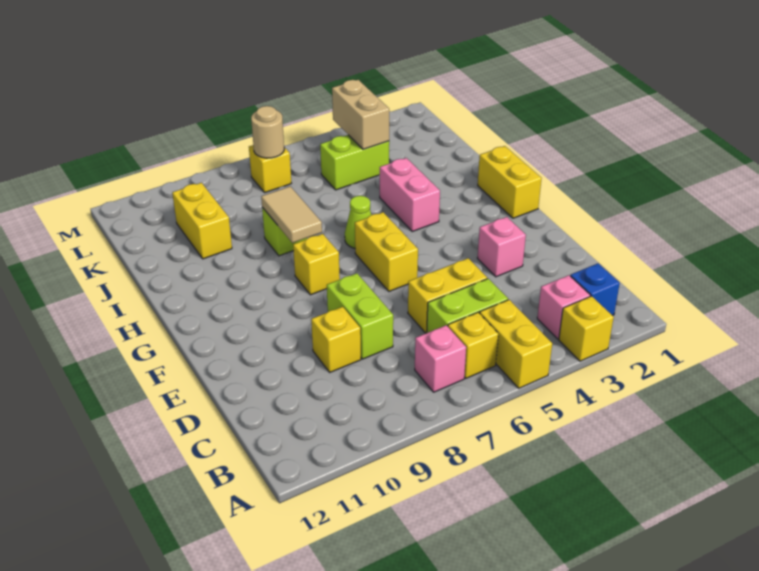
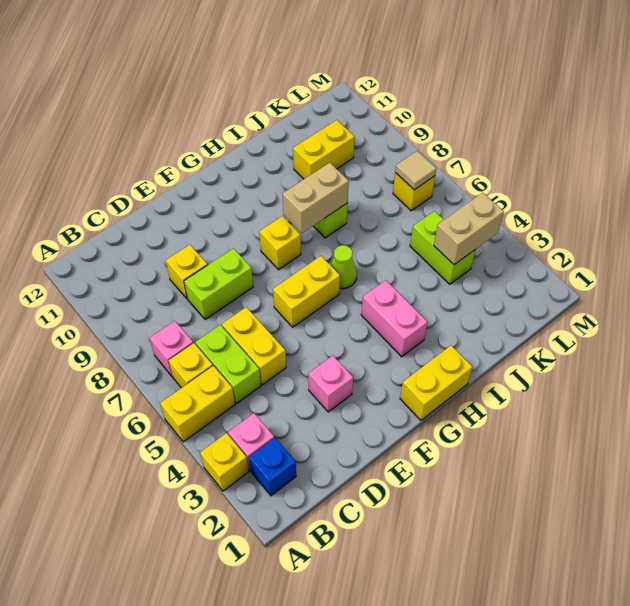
pink 1x2 brick [380,158,440,231] -> pink 1x2 brick turned to [361,280,427,357]
tan 1x2 tile [261,187,322,243] -> tan 1x2 brick [282,163,349,233]
tan 1x1 round brick [251,106,284,158] -> tan 1x1 tile [395,151,436,190]

